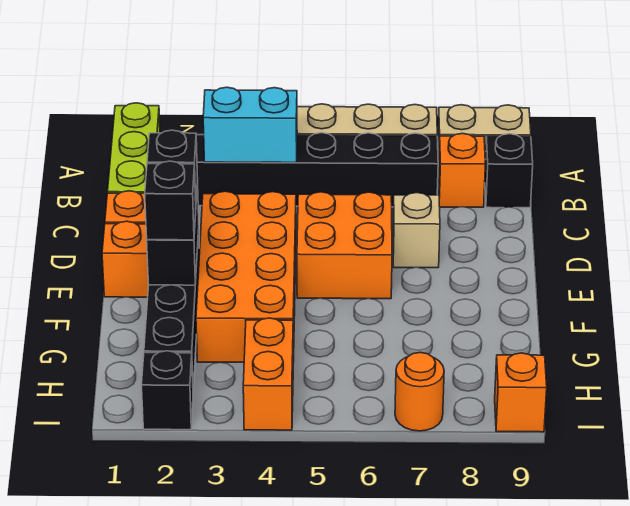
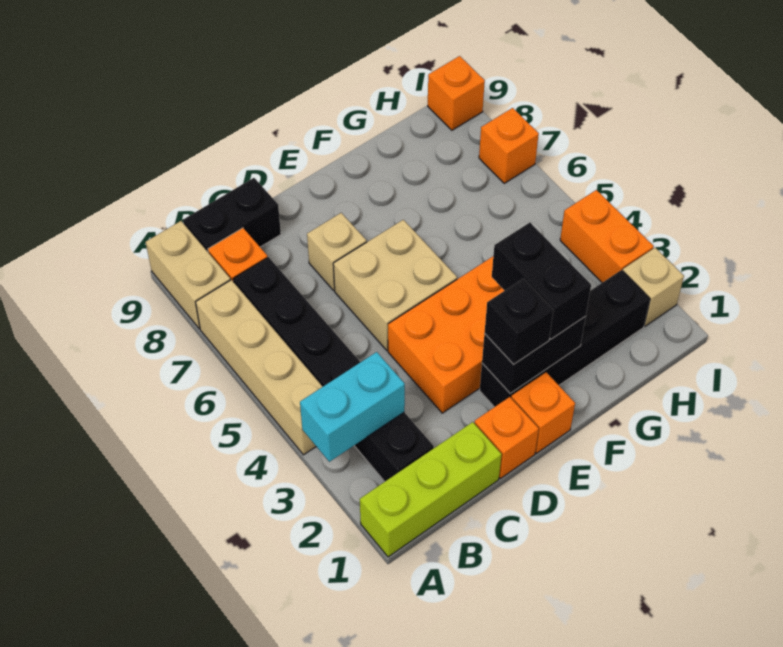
cyan 1x2 brick [203,87,297,163] -> cyan 1x2 brick turned to [300,352,405,462]
black 1x1 brick [485,134,533,208] -> black 1x2 brick [183,178,281,252]
orange 2x2 brick [297,192,392,299] -> tan 2x2 brick [333,220,457,350]
black 1x1 brick [145,161,196,240] -> black 1x2 brick [492,223,591,339]
orange 1x2 brick [243,318,293,430] -> orange 1x2 brick turned to [560,190,654,283]
black 1x1 brick [142,351,193,430] -> tan 1x1 brick [623,248,684,326]
orange 1x1 round brick [395,352,444,431] -> orange 1x1 brick [479,108,539,183]

